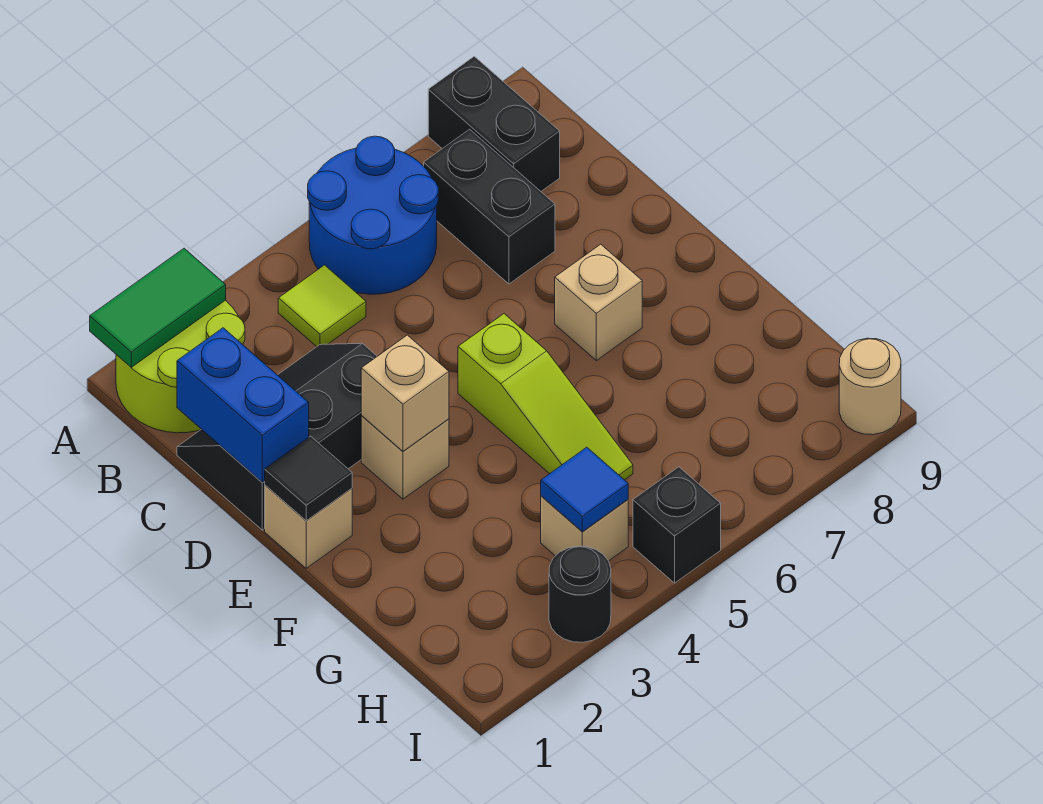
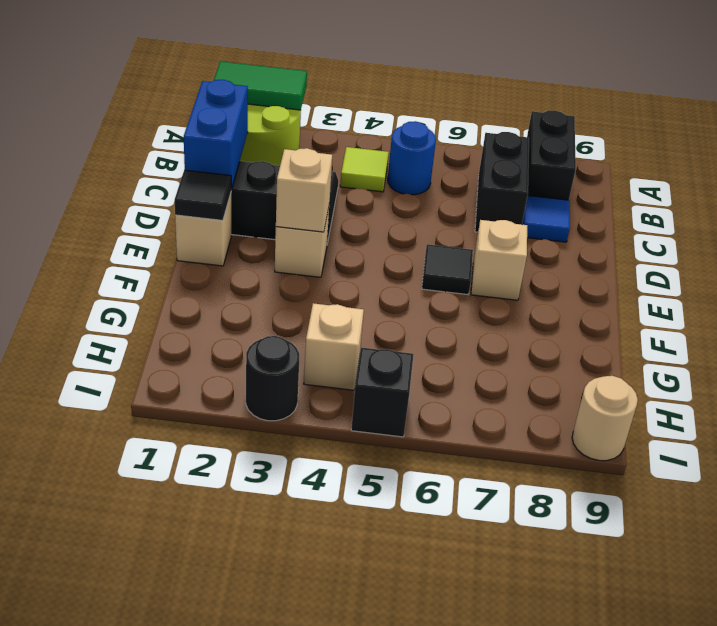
blue 2x2 round brick [308,136,438,294] -> blue 1x1 round brick [388,121,436,195]
lime 1x3 slope [458,314,633,480] -> none
none -> black 1x1 tile [422,244,473,295]
blue 1x1 tile [541,447,628,532] -> blue 1x1 tile moved to [522,196,570,242]

